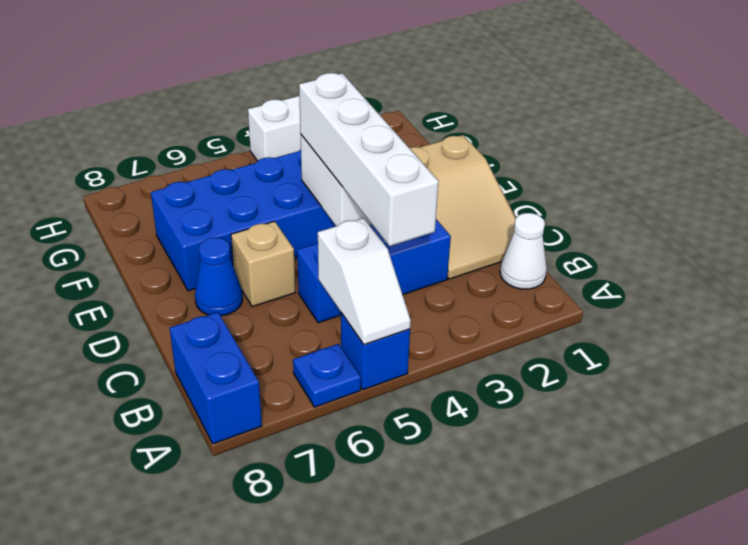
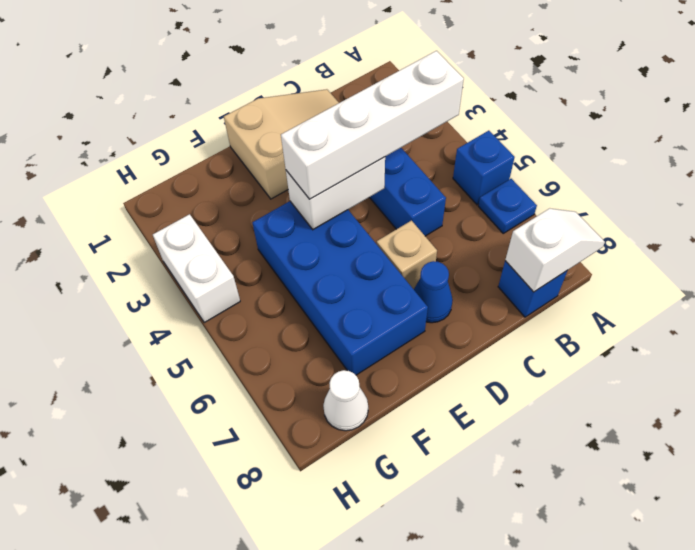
white 1x2 slope [318,218,411,345] -> white 1x2 slope moved to [505,208,605,292]
blue 1x2 brick [170,312,262,444] -> blue 1x1 brick [498,261,567,317]
white 1x1 cone [500,213,547,289] -> white 1x1 cone moved to [323,370,368,431]

